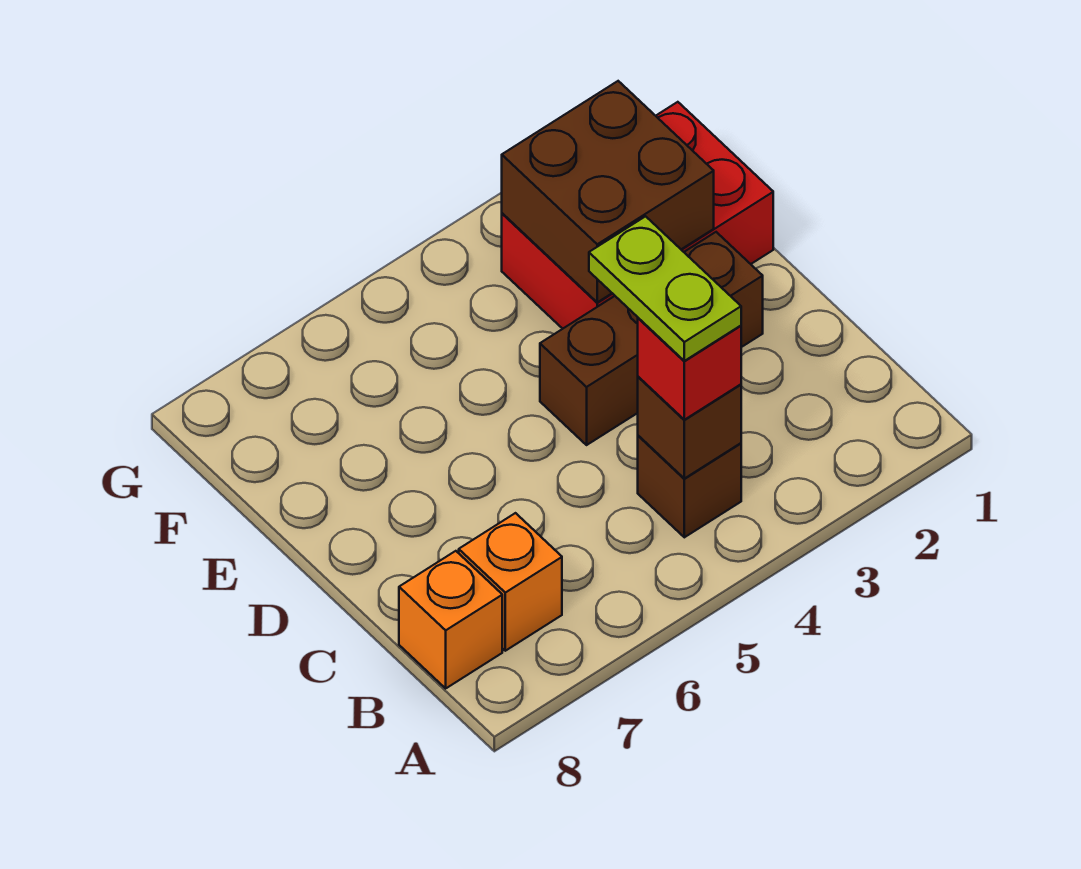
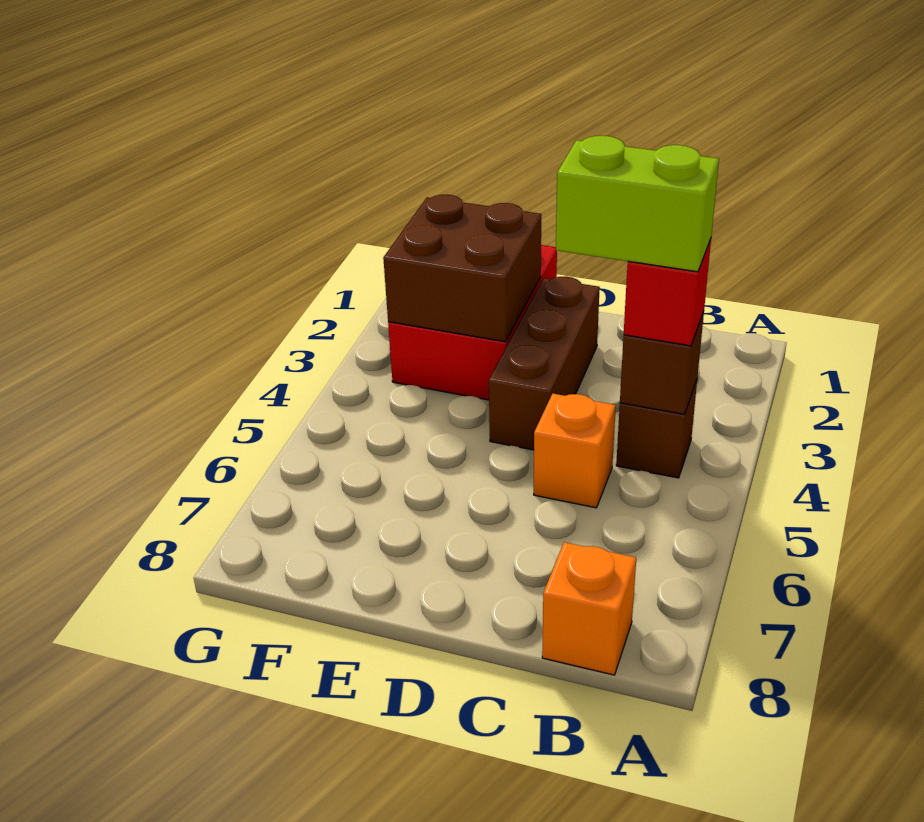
lime 1x2 plate [589,216,741,361] -> lime 1x2 brick [556,136,719,272]
orange 1x1 brick [459,513,562,651] -> orange 1x1 brick moved to [534,394,616,508]

